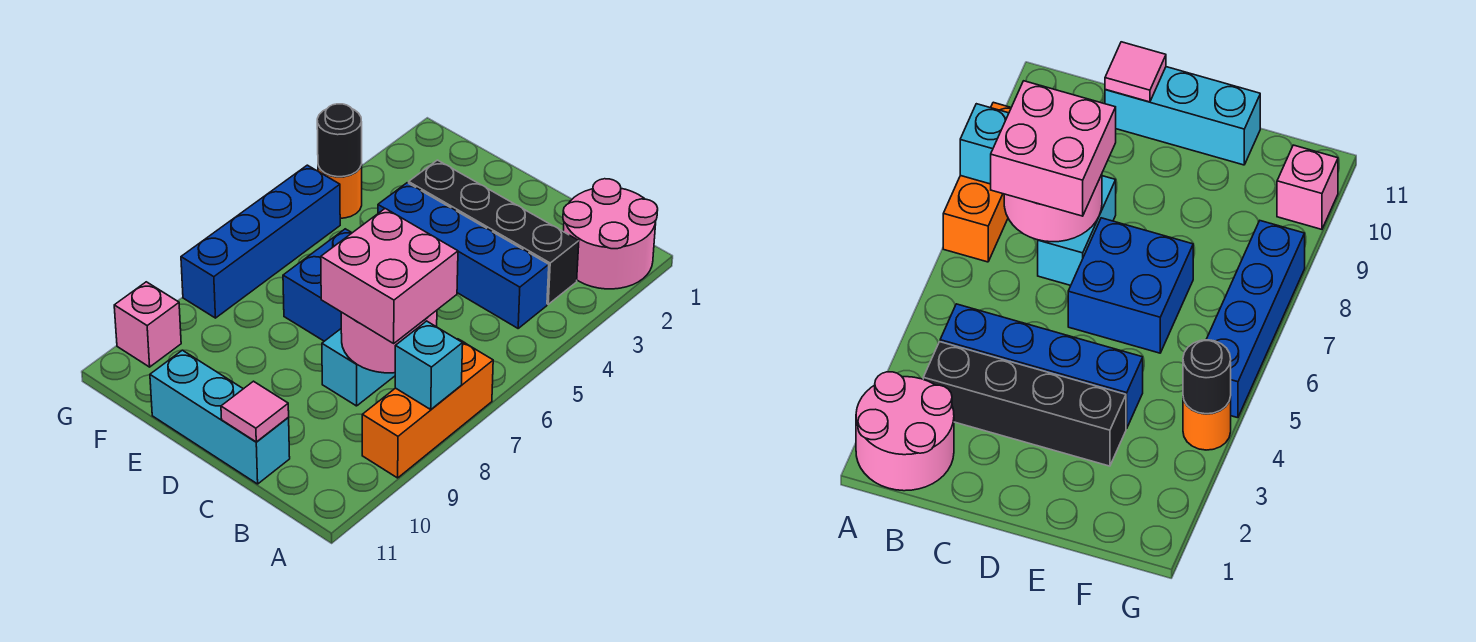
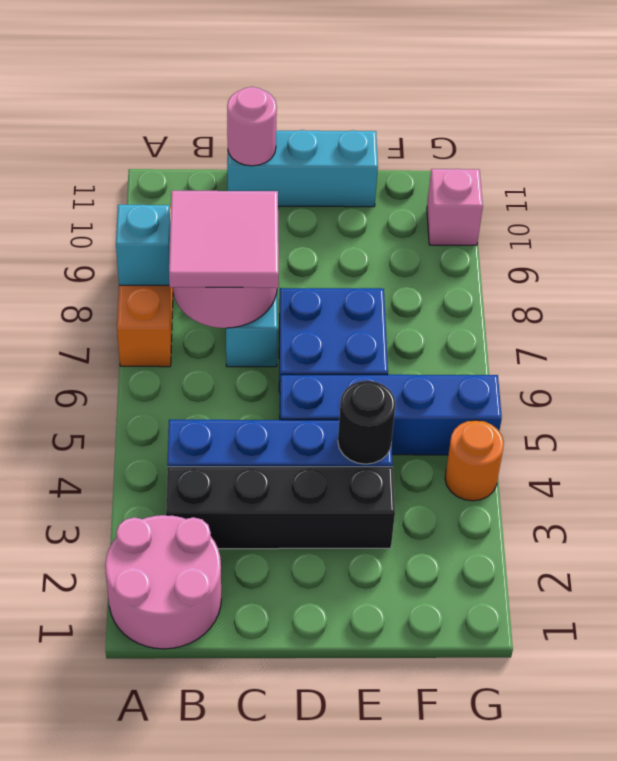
pink 2x2 brick [321,209,458,343] -> pink 2x2 tile [169,191,279,288]
pink 1x1 tile [221,381,289,442] -> pink 1x1 round brick [227,87,277,166]
black 1x1 round brick [317,104,362,177] -> black 1x1 round brick moved to [338,381,396,464]
blue 1x4 brick [181,165,340,318] -> blue 1x4 brick turned to [280,375,502,455]

